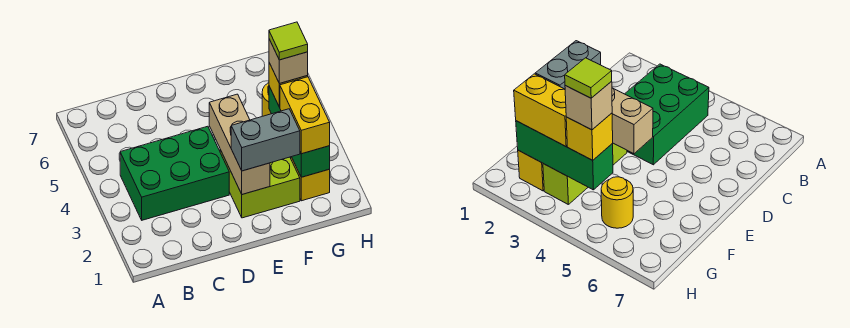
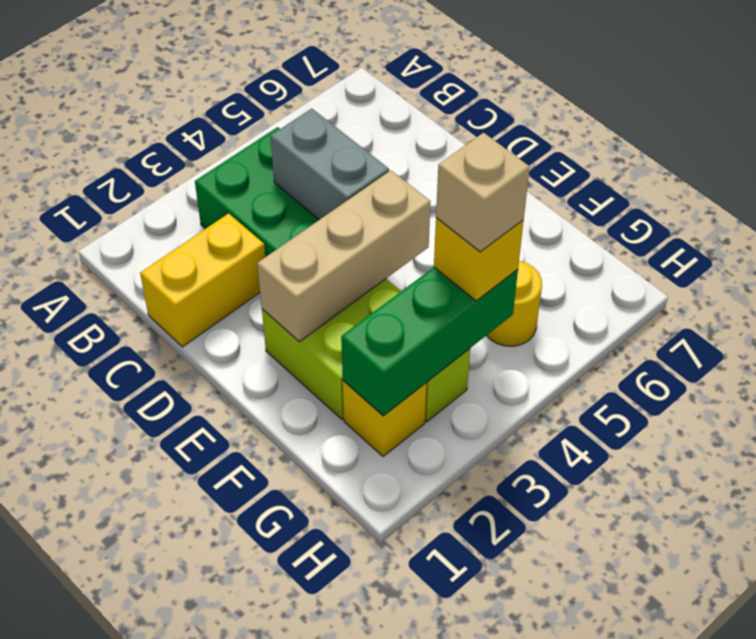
grey 1x2 brick [231,109,300,171] -> grey 1x2 brick moved to [270,109,389,220]
yellow 1x2 brick [280,77,330,154] -> yellow 1x2 brick moved to [140,213,265,347]
lime 1x1 tile [269,22,308,60] -> none

